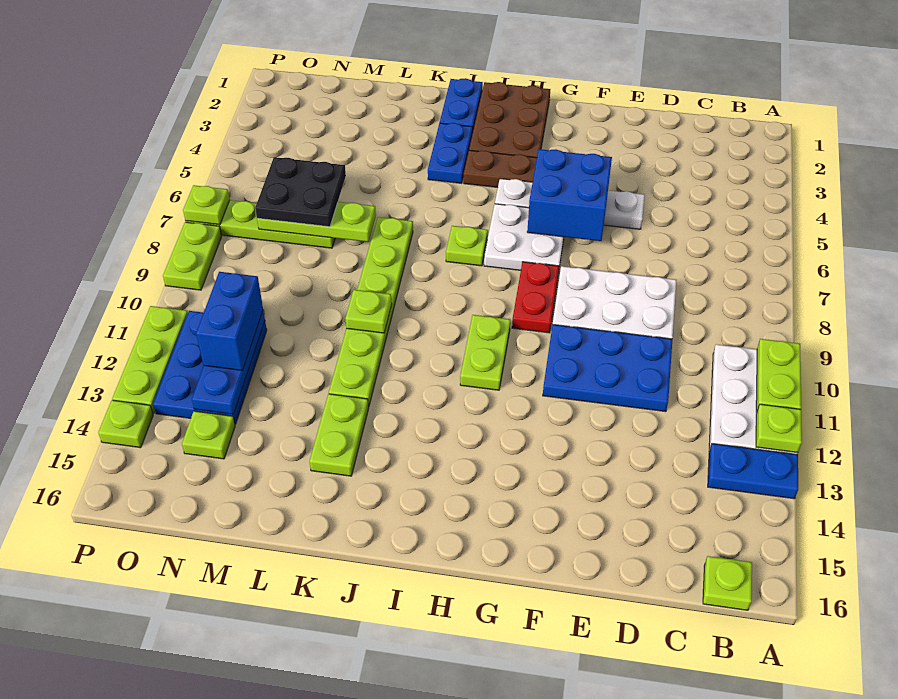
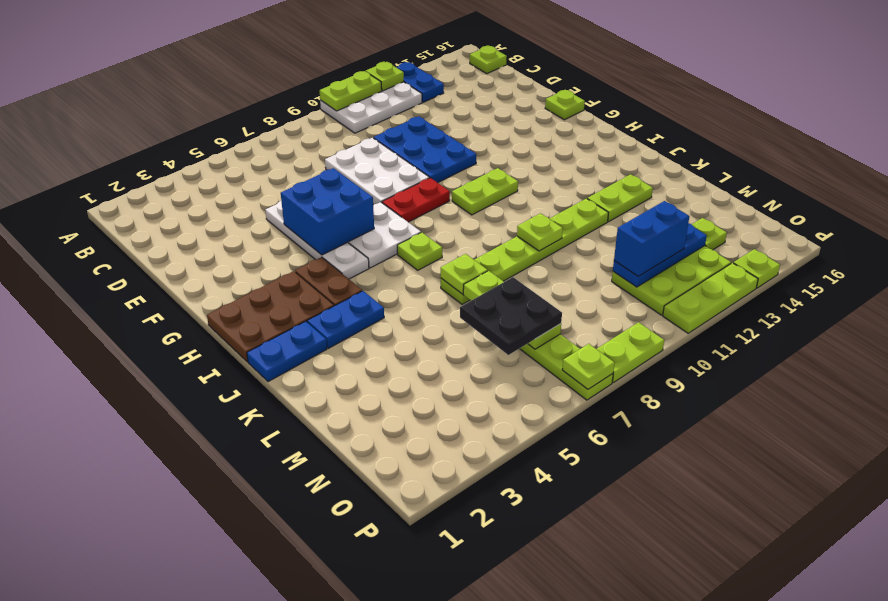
none -> lime 1x1 plate [545,90,585,120]
none -> lime 1x1 plate [441,254,488,294]
blue 2x3 plate [153,311,267,424] -> lime 2x3 plate [612,246,731,315]

